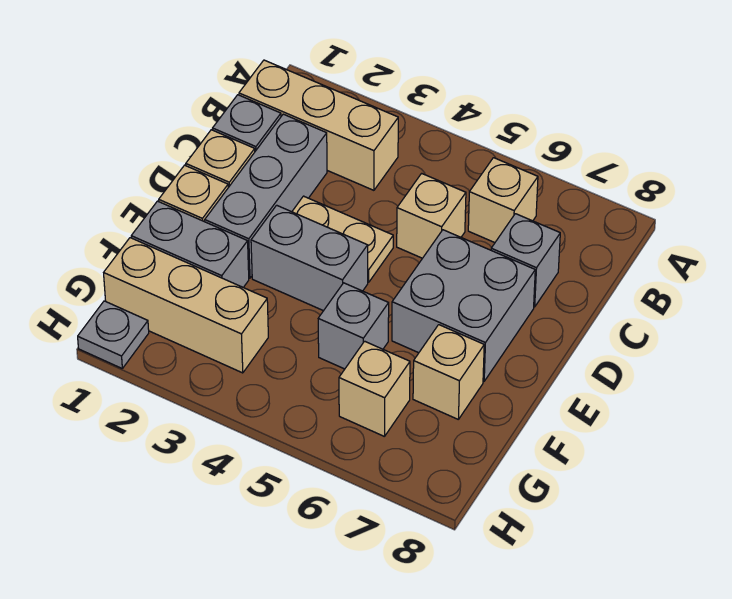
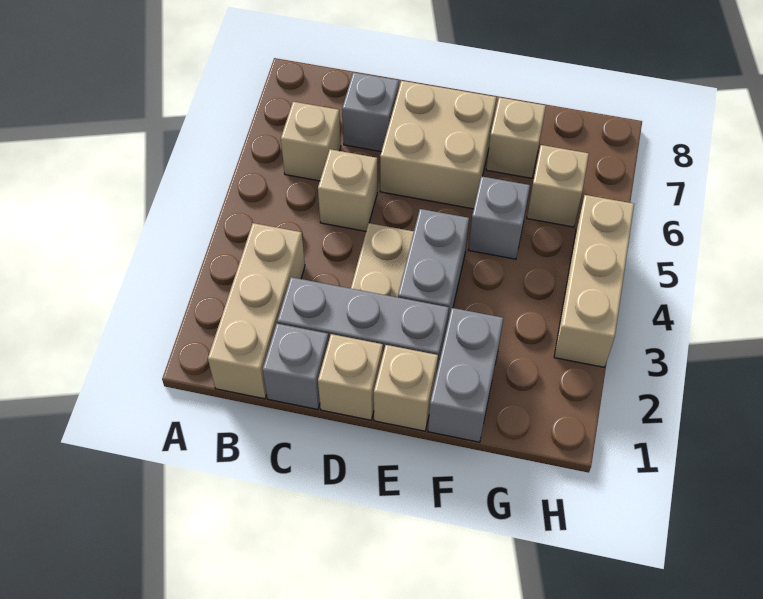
grey 2x2 brick [392,230,535,381] -> tan 2x2 brick [380,81,496,209]
tan 1x3 brick [104,238,268,373] -> tan 1x3 brick moved to [554,195,634,367]
grey 1x1 plate [78,301,149,368] -> none

